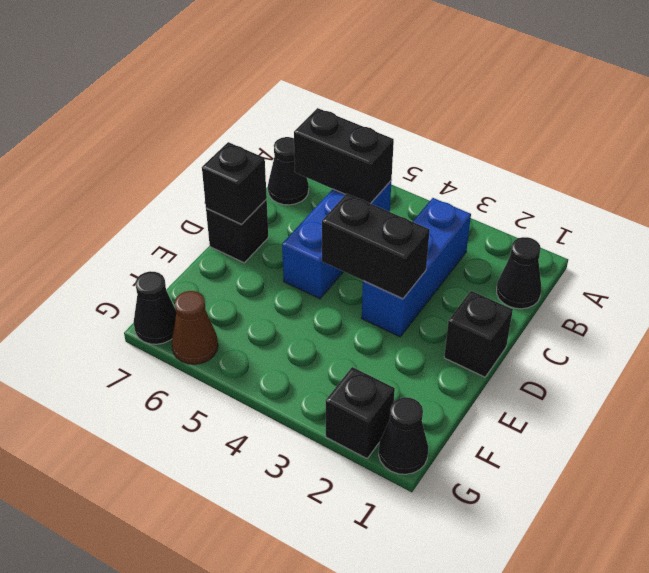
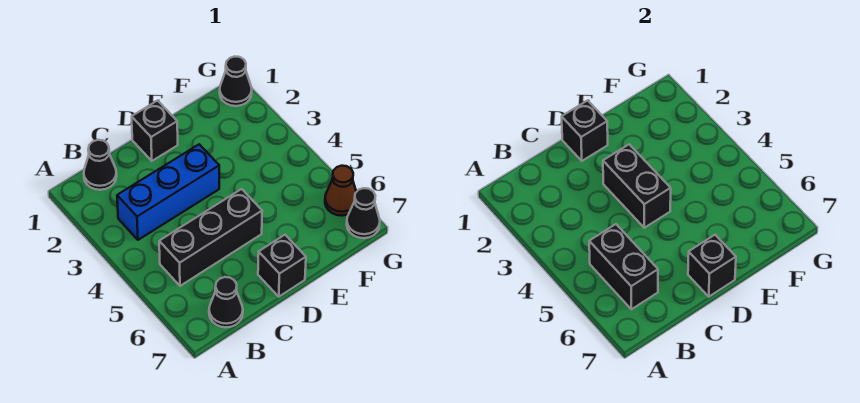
blue 1x3 brick [282,181,391,299] -> black 1x3 brick [159,189,262,286]
black 1x1 brick [326,367,395,458] -> black 1x1 brick moved to [562,101,608,161]

